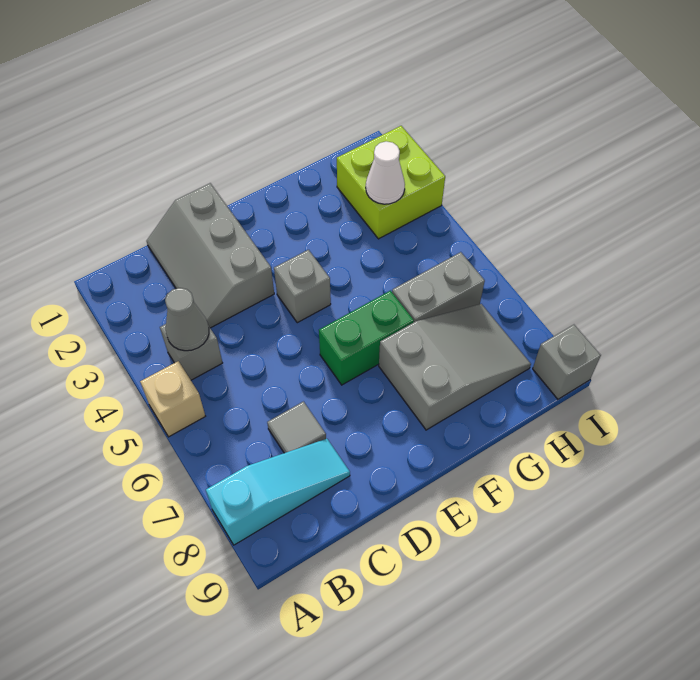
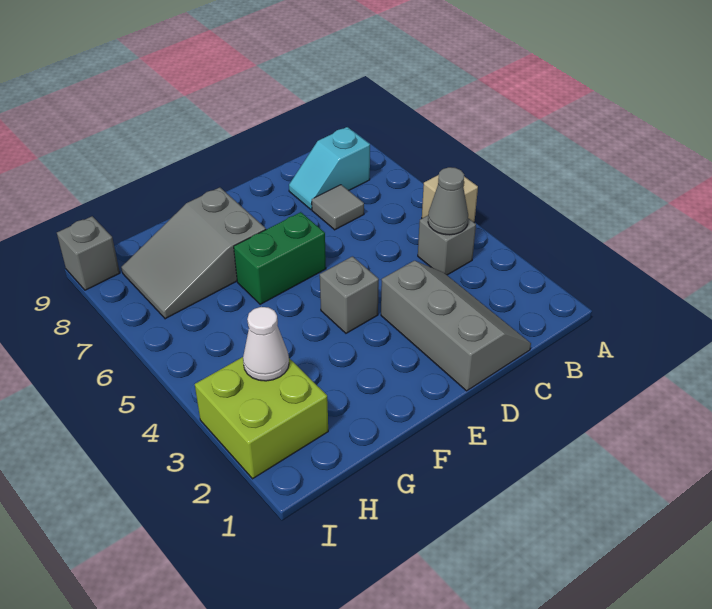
cyan 1x3 slope [206,439,350,545] -> cyan 1x2 slope [289,127,370,210]
grey 1x2 brick [392,252,485,322] -> none

